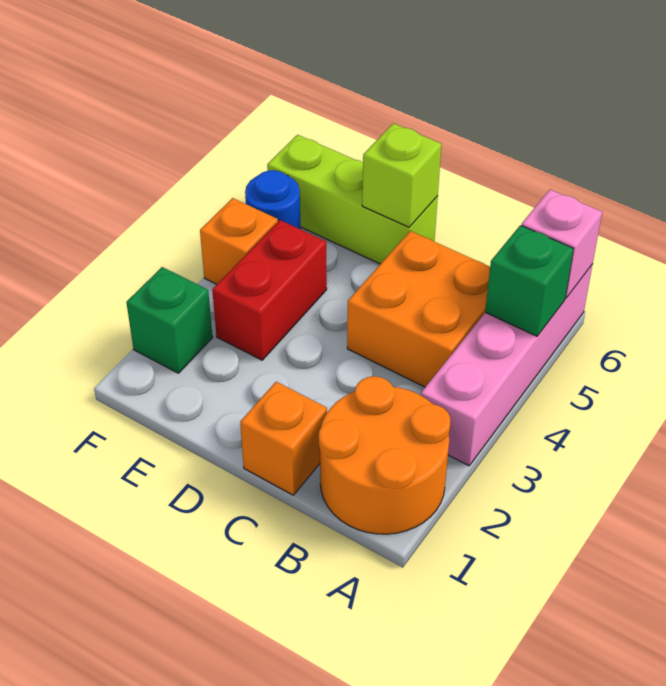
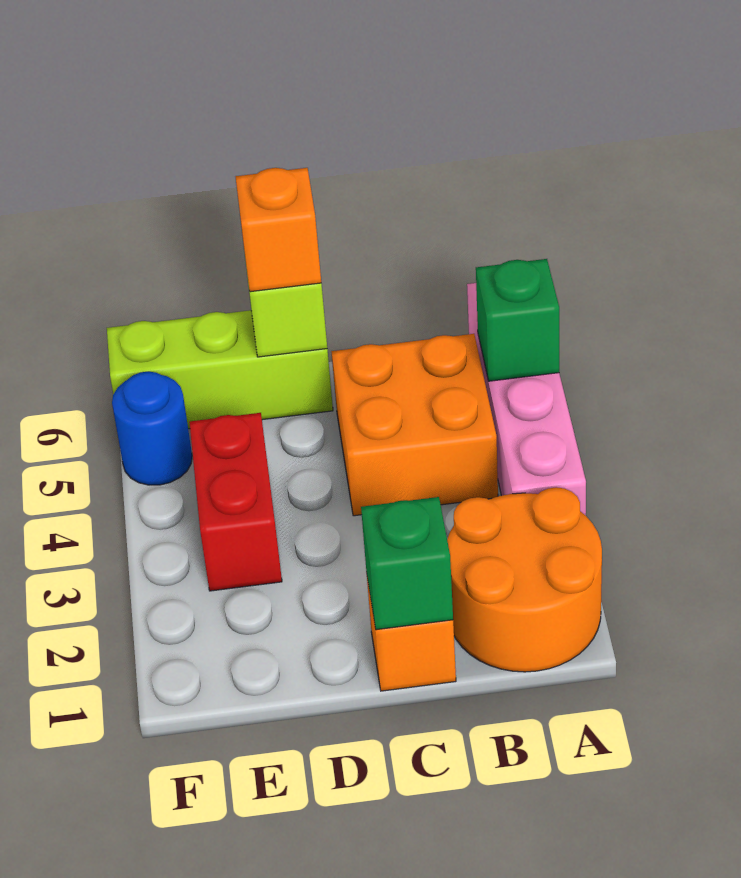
pink 1x1 brick [521,190,602,298] -> none
green 1x1 brick [126,267,213,373] -> green 1x1 brick moved to [361,497,453,630]
orange 1x1 brick [200,198,278,284] -> orange 1x1 brick moved to [236,168,321,292]

